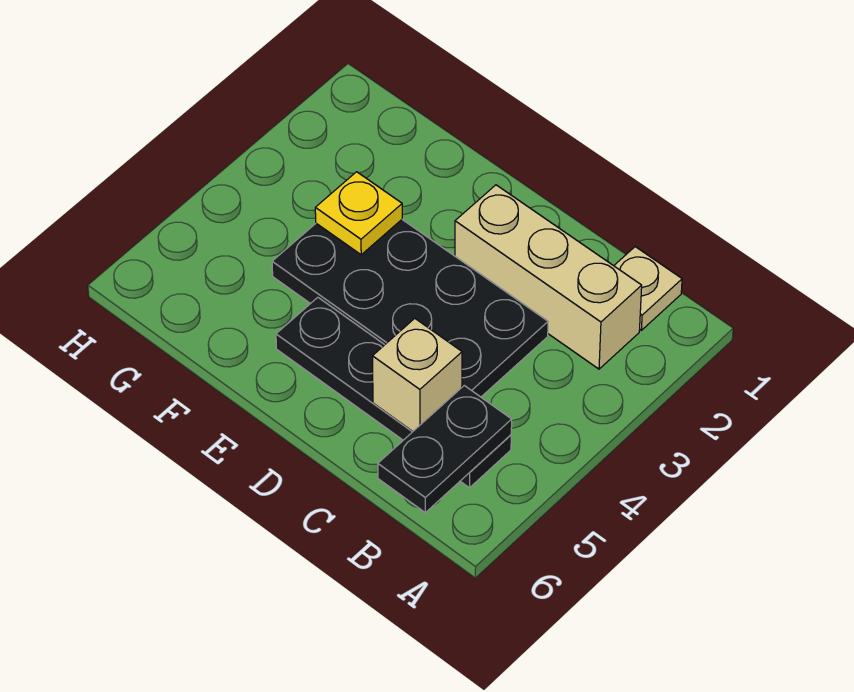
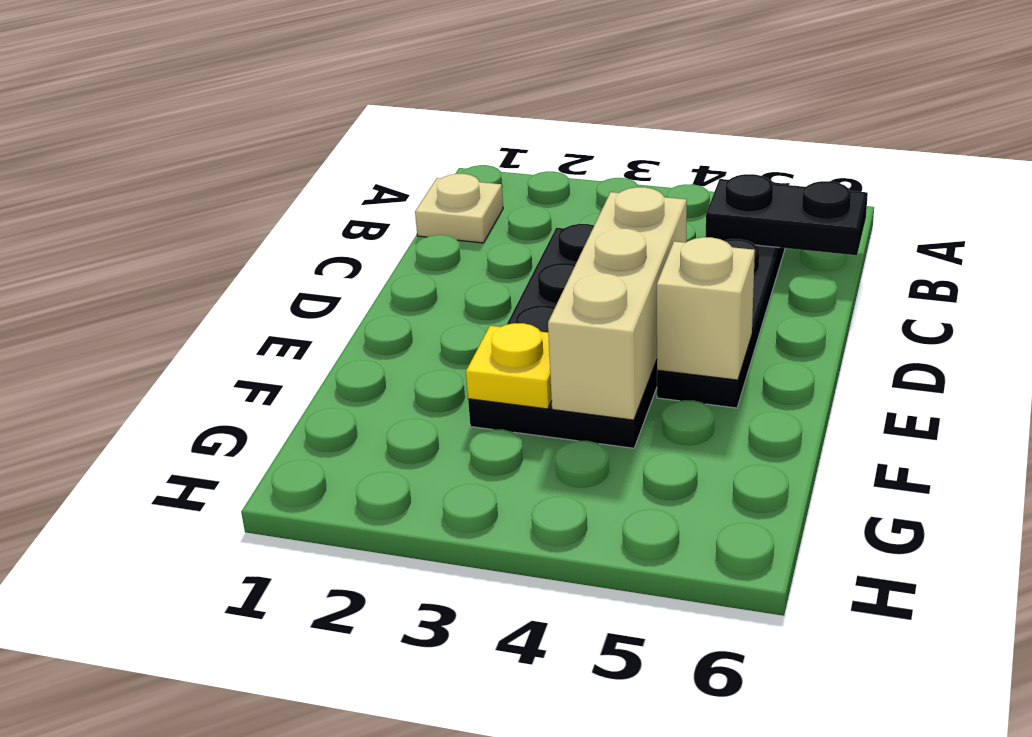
tan 1x3 brick [455,185,642,369] -> tan 1x3 brick moved to [548,187,687,420]
tan 1x1 brick [372,318,462,432] -> tan 1x1 brick moved to [657,237,755,380]

